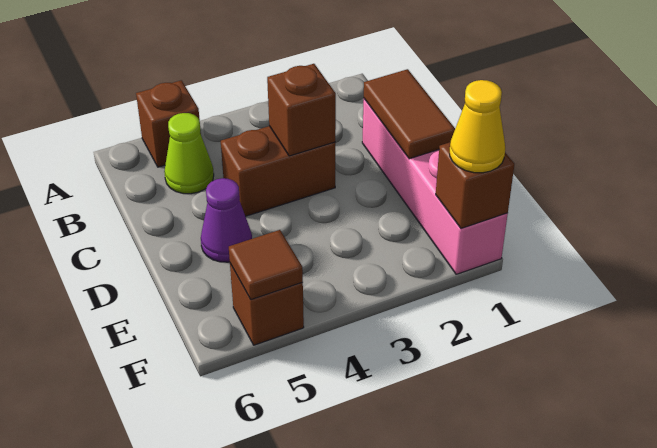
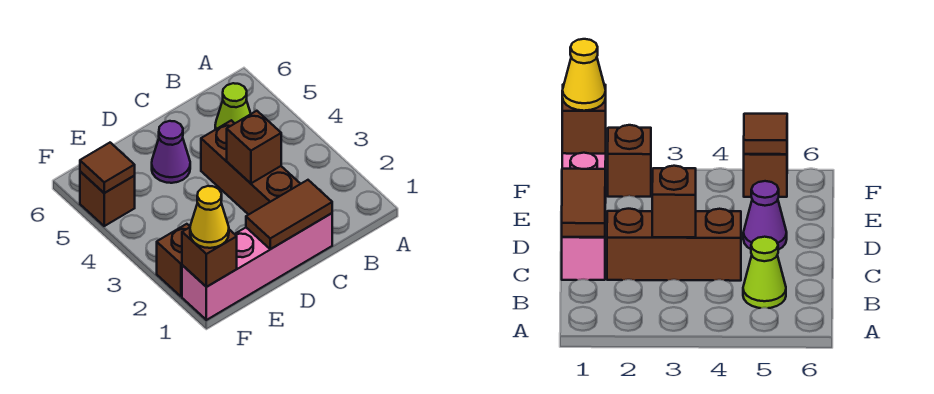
brown 1x1 brick [136,80,201,167] -> brown 1x1 brick moved to [157,224,190,296]
brown 1x2 brick [221,126,335,216] -> brown 1x3 brick [201,120,300,215]

